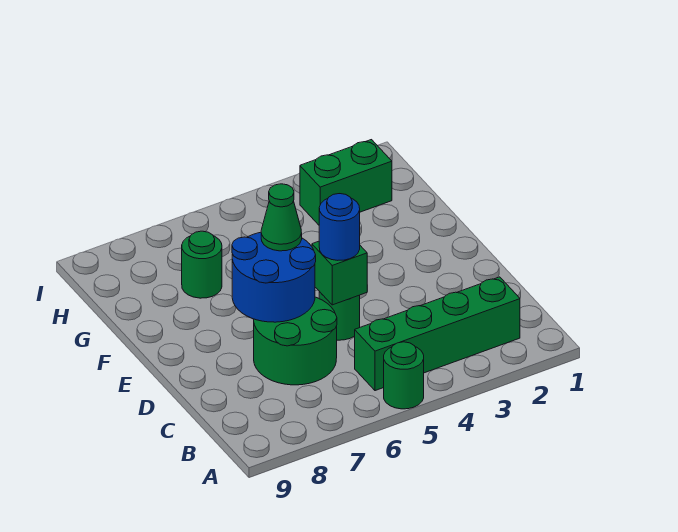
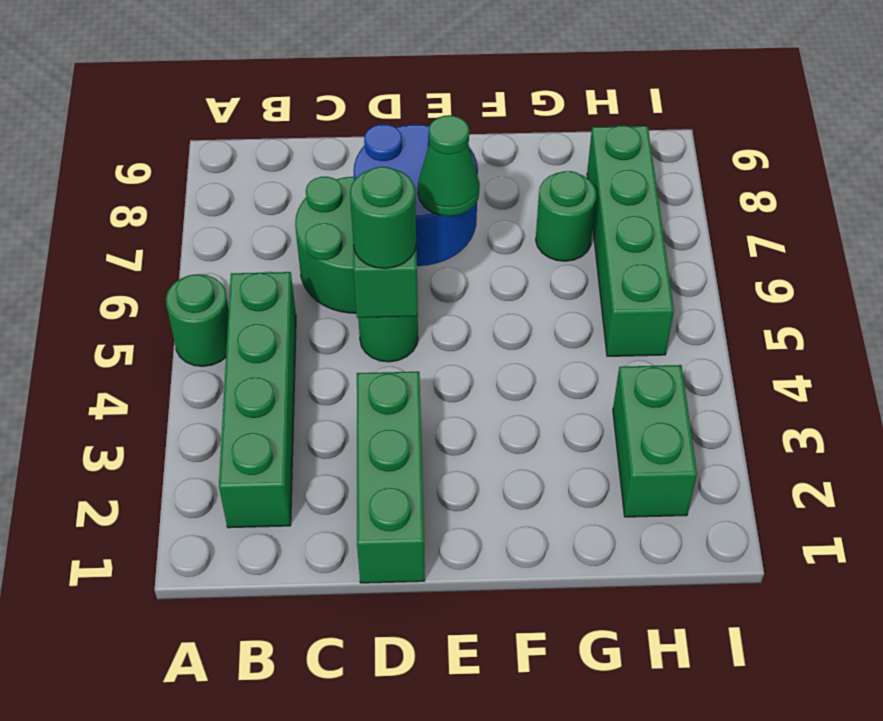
none -> green 1x3 brick [357,372,425,583]
blue 1x1 round brick [319,194,360,260] -> green 1x1 round brick [350,167,416,268]
none -> green 1x4 brick [587,126,674,356]

